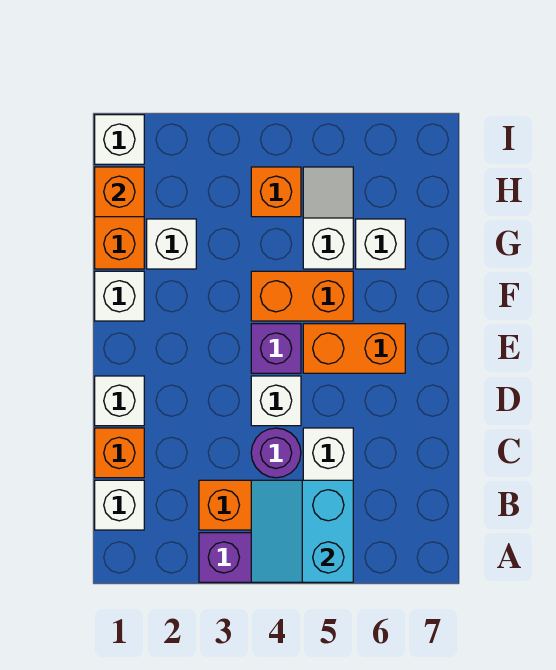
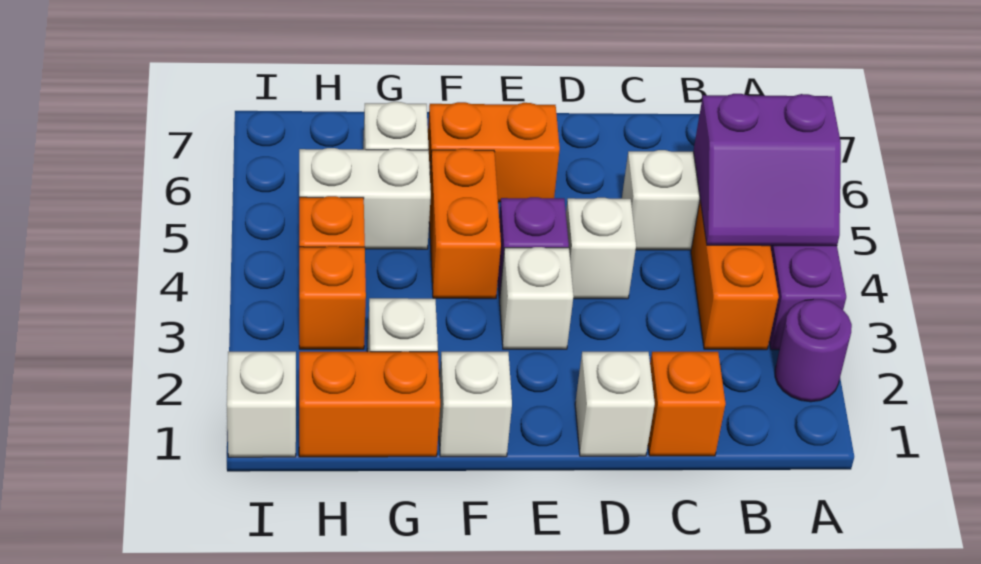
cyan 2x2 slope [251,480,353,582] -> purple 2x2 slope [693,94,841,246]
white 1x1 brick [95,480,144,530] -> white 1x1 brick moved to [500,247,573,349]
purple 1x1 round brick [251,428,301,478] -> purple 1x1 round brick moved to [775,299,852,402]
orange 1x2 brick [303,324,405,373] -> orange 1x2 brick turned to [428,102,560,202]
white 1x2 slope [303,167,353,269] -> white 1x2 brick [299,148,431,249]
orange 1x1 brick [95,167,144,217] -> orange 1x1 brick moved to [299,246,366,349]

